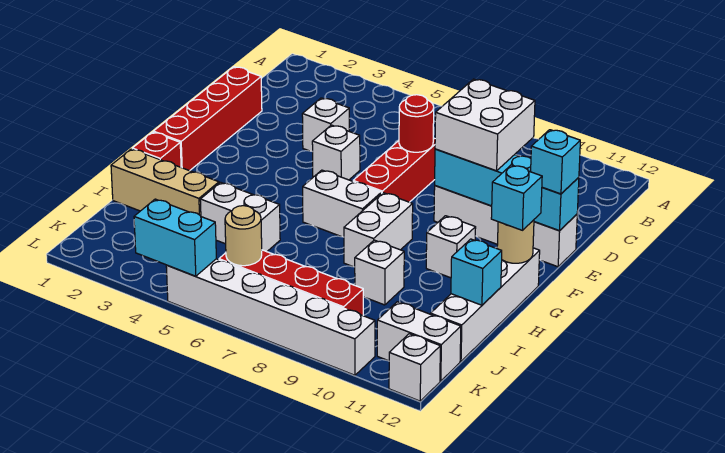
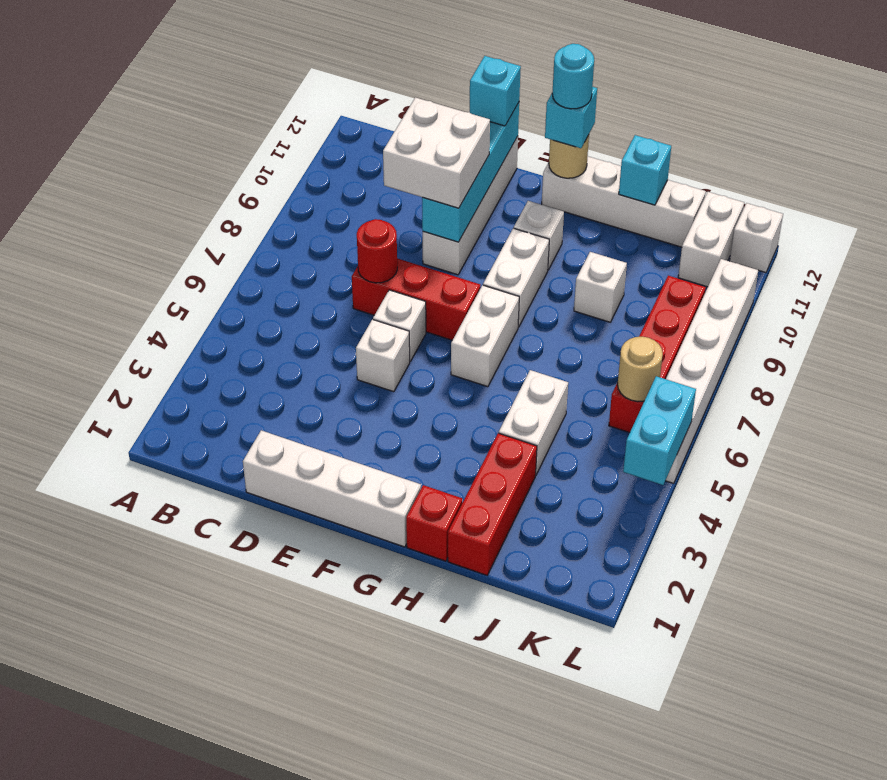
red 1x4 brick [153,67,262,171] -> white 1x4 brick [243,430,421,547]
white 1x1 brick [302,98,349,152] -> white 1x1 brick moved to [373,290,426,362]
white 1x2 brick [344,193,413,267] -> white 1x2 brick turned to [483,228,549,327]
none -> cyan 1x1 round brick [552,44,594,109]
tan 1x3 brick [111,149,219,216] -> red 1x3 brick [448,433,537,575]

